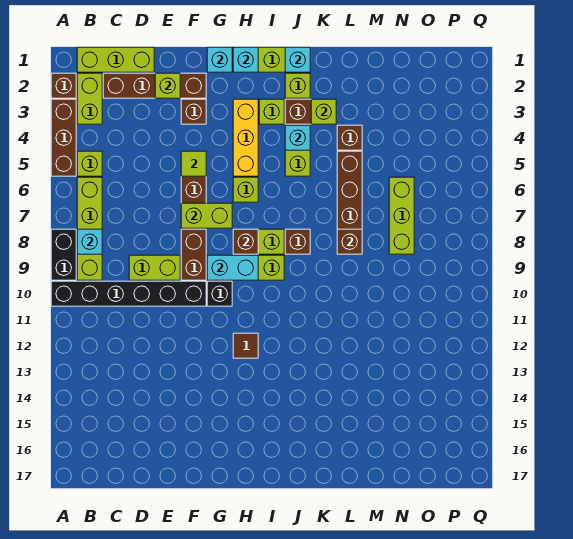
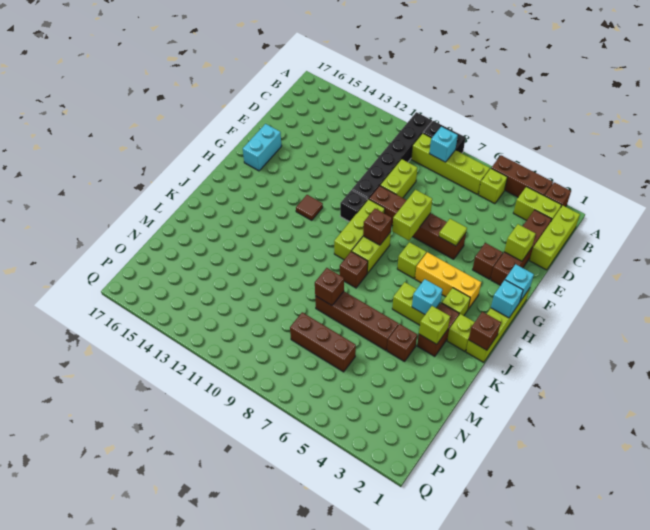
cyan 1x2 brick [207,255,258,280] -> cyan 1x2 brick moved to [243,124,282,171]
cyan 1x1 brick [285,47,310,72] -> brown 1x1 brick [469,312,501,350]
lime 1x3 brick [389,177,414,254] -> brown 1x3 brick [290,312,356,372]

